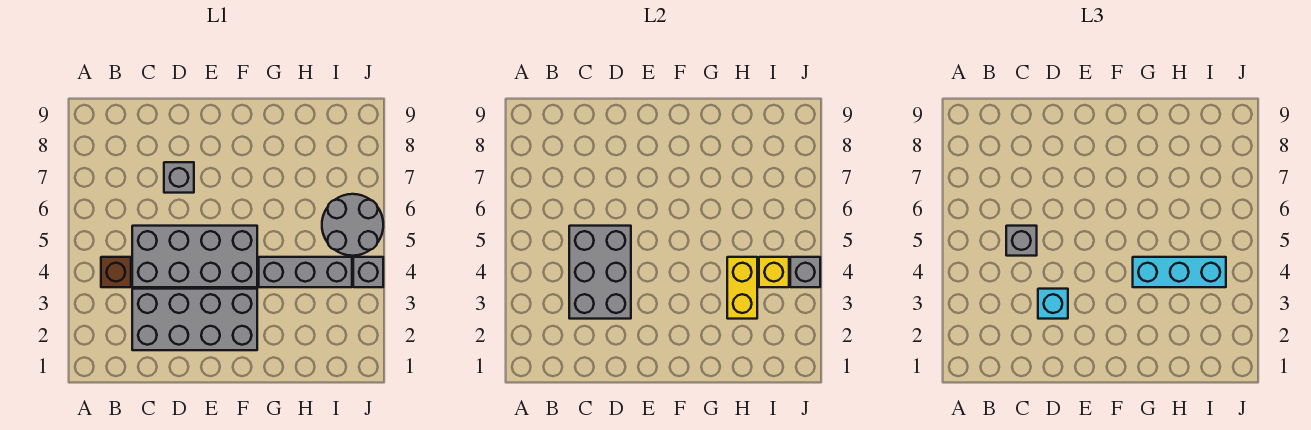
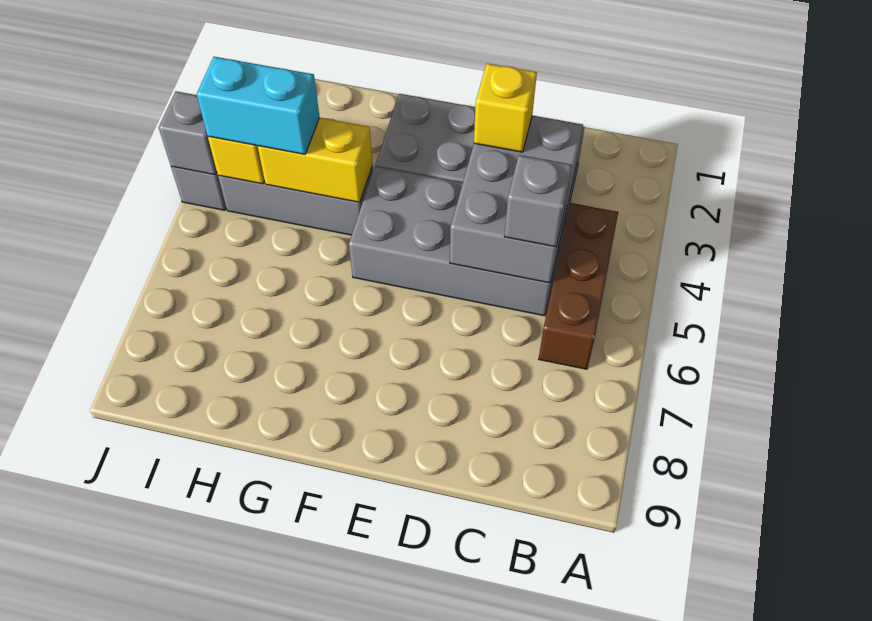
brown 1x1 brick [101,257,131,287] -> brown 1x3 brick [539,203,618,369]
cyan 1x1 brick [1038,289,1068,319] -> yellow 1x1 brick [474,64,537,152]
grey 1x1 brick [164,162,194,193] -> none
cyan 1x3 brick [1133,257,1226,287] -> cyan 1x2 brick [197,57,320,154]
yellow 1x2 brick [727,257,757,319] -> yellow 1x2 brick turned to [258,118,372,202]
grey 2x2 round brick [322,194,383,256] -> none

